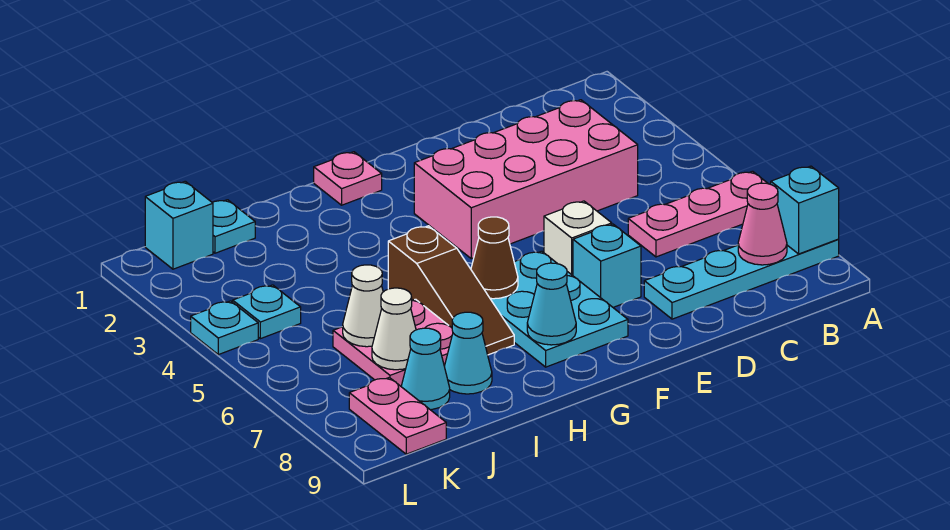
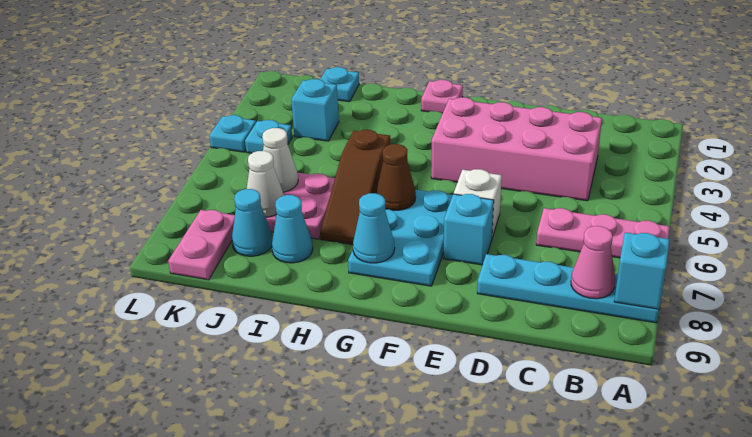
cyan 1x1 brick [145,181,213,269] -> cyan 1x1 brick moved to [291,79,339,141]

